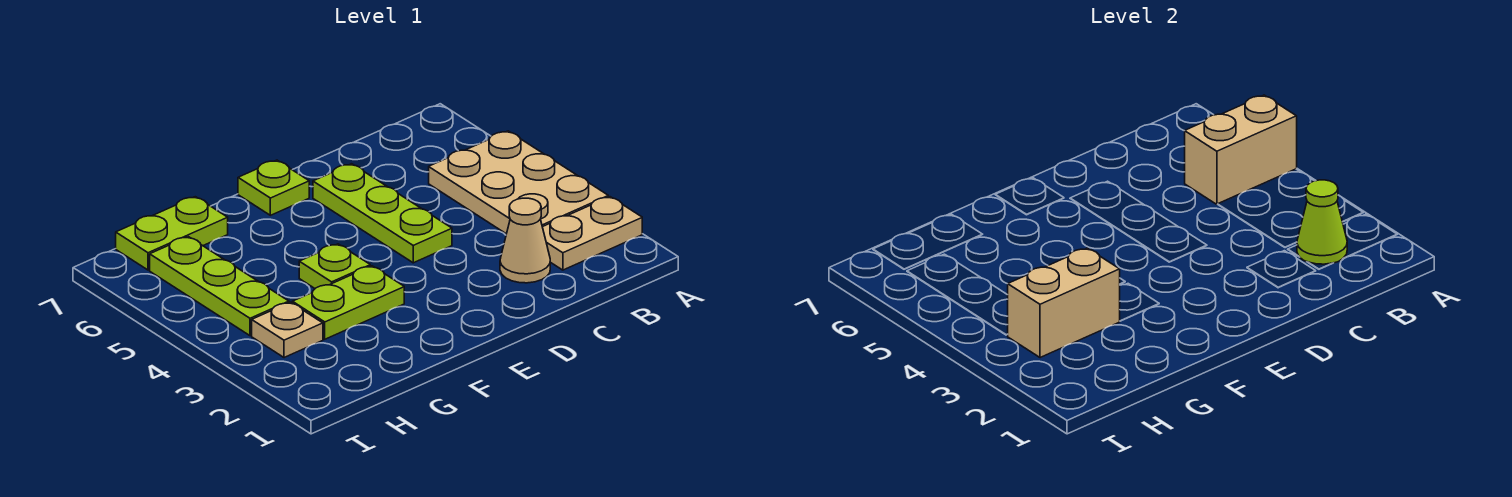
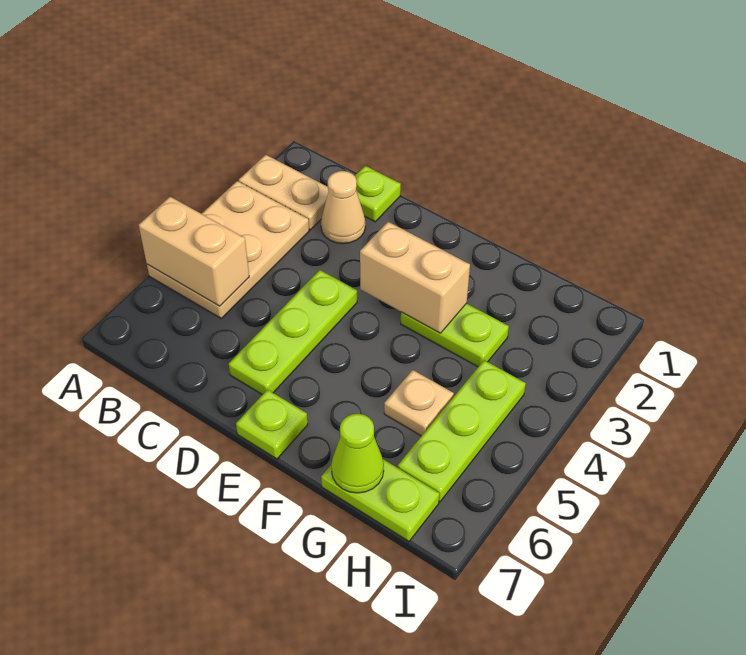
lime 1x1 cone [1297,180,1347,264] -> lime 1x1 cone moved to [331,414,384,493]
lime 1x1 plate [299,244,370,288] -> lime 1x1 plate moved to [355,166,401,222]
tan 1x2 brick [1008,248,1120,358] -> tan 1x2 brick moved to [360,222,470,333]
tan 1x1 plate [252,302,323,358] -> tan 1x1 plate moved to [384,370,454,436]

